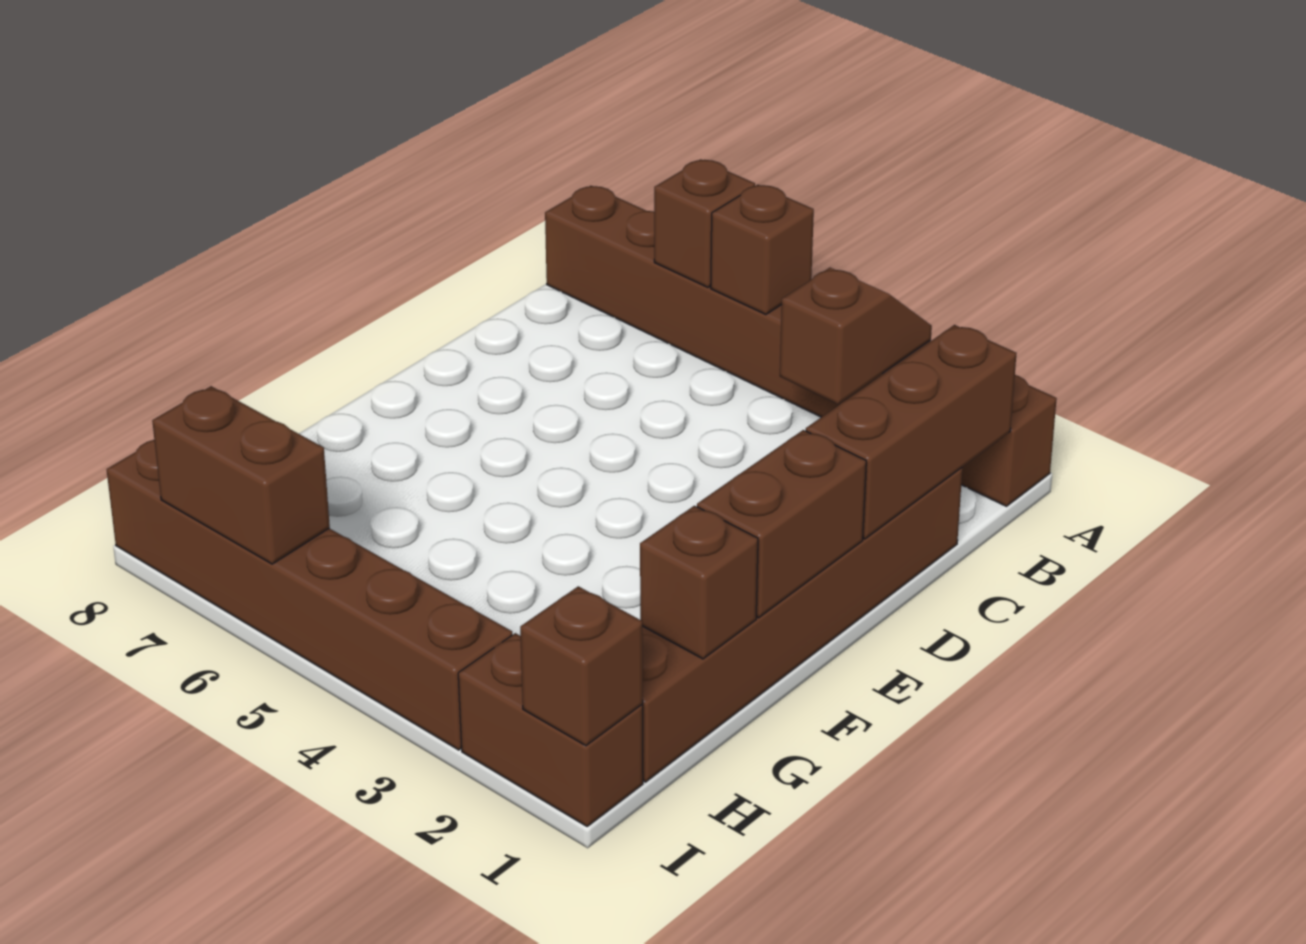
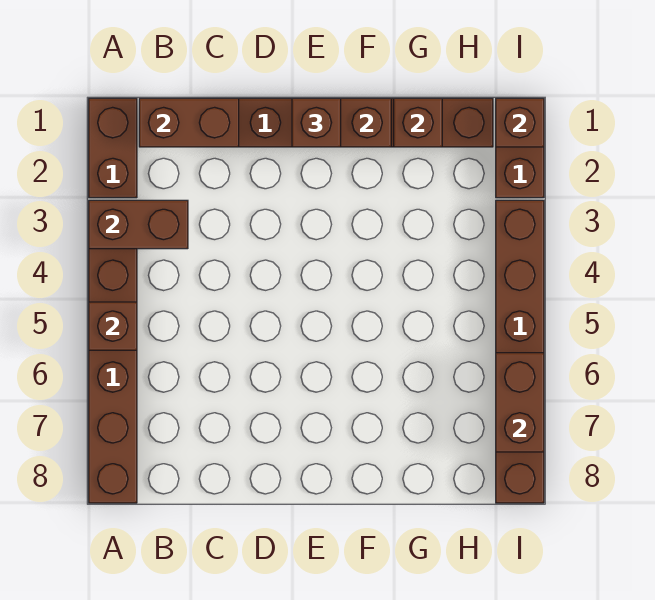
brown 1x2 slope [780,268,932,404] -> brown 1x2 brick [89,200,188,249]
brown 1x1 brick [654,159,755,287] -> brown 1x1 brick moved to [292,98,341,147]
brown 1x3 brick [806,325,1017,539] -> brown 1x2 brick [139,98,239,147]

